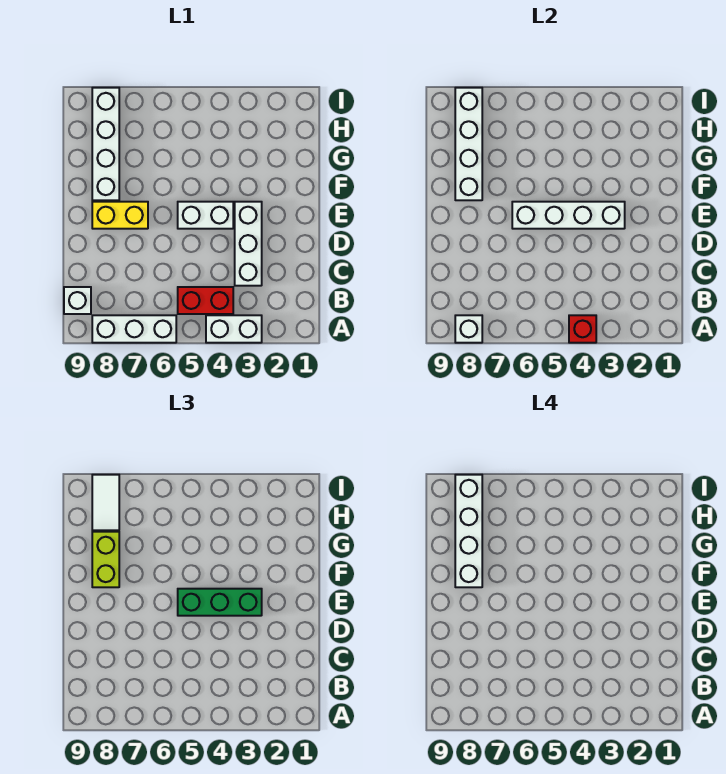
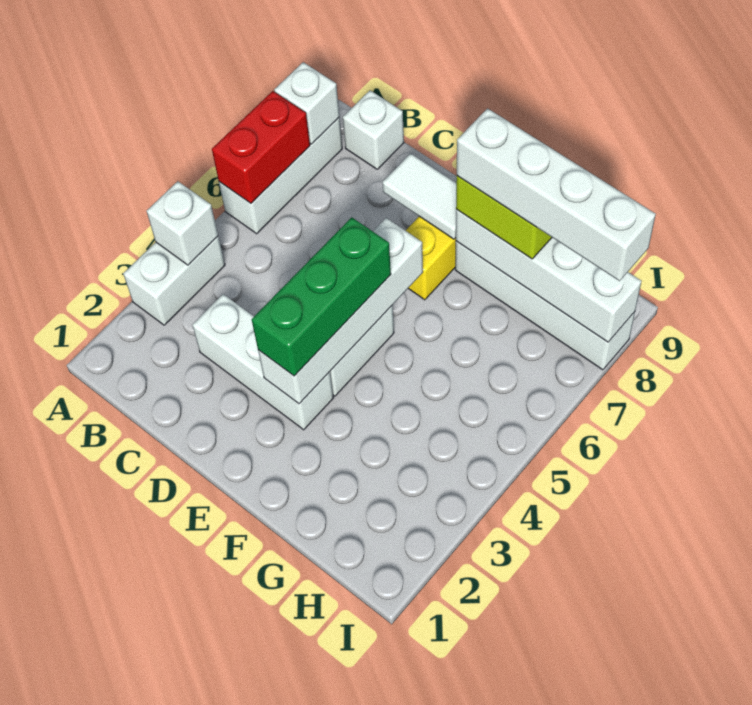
red 1x1 brick [569,315,596,343] -> white 1x1 brick [147,181,218,265]
red 1x2 brick [178,287,233,314] -> red 1x2 brick moved to [212,91,310,203]
white 1x2 tile [92,475,119,530] -> white 1x2 tile moved to [383,153,456,239]

